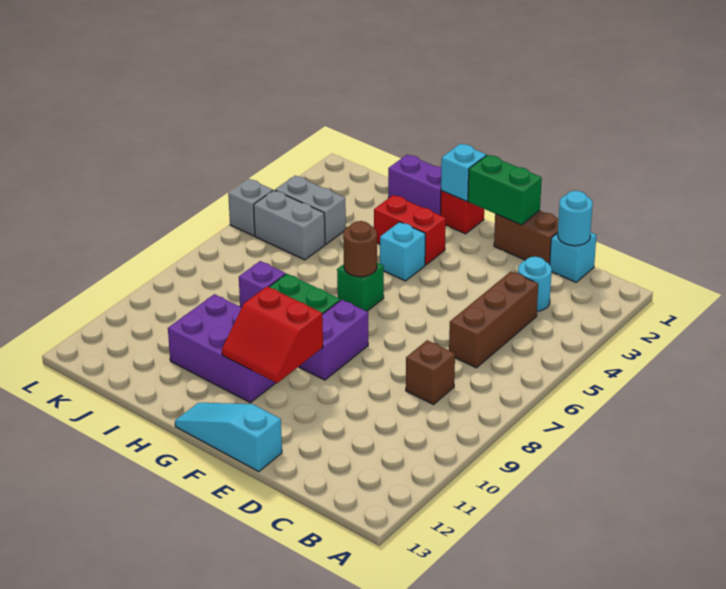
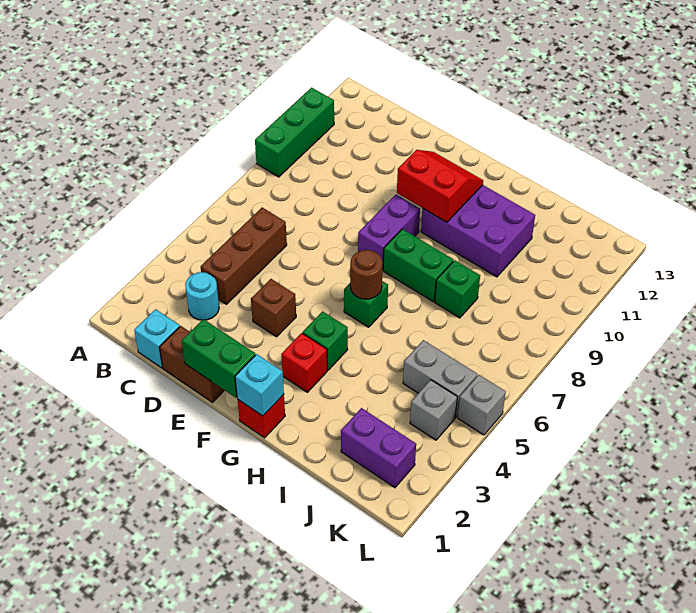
none -> green 1x3 brick [255,87,334,177]
cyan 1x1 round brick [558,191,593,246] -> none
brown 1x1 brick [406,340,455,404] -> brown 1x1 brick moved to [251,279,296,337]
cyan 1x3 slope [175,403,282,472] -> none
red 1x2 brick [374,195,446,265] -> red 1x1 brick [281,333,327,392]
cyan 1x1 brick [380,222,425,281] -> green 1x1 brick [303,311,348,370]
purple 1x2 brick [388,155,441,215] -> purple 1x2 brick moved to [341,408,416,488]
purple 1x1 brick [239,261,286,307] -> green 1x1 brick [435,260,480,318]
grey 1x2 brick [275,175,346,244] -> grey 1x1 brick [410,380,457,440]

